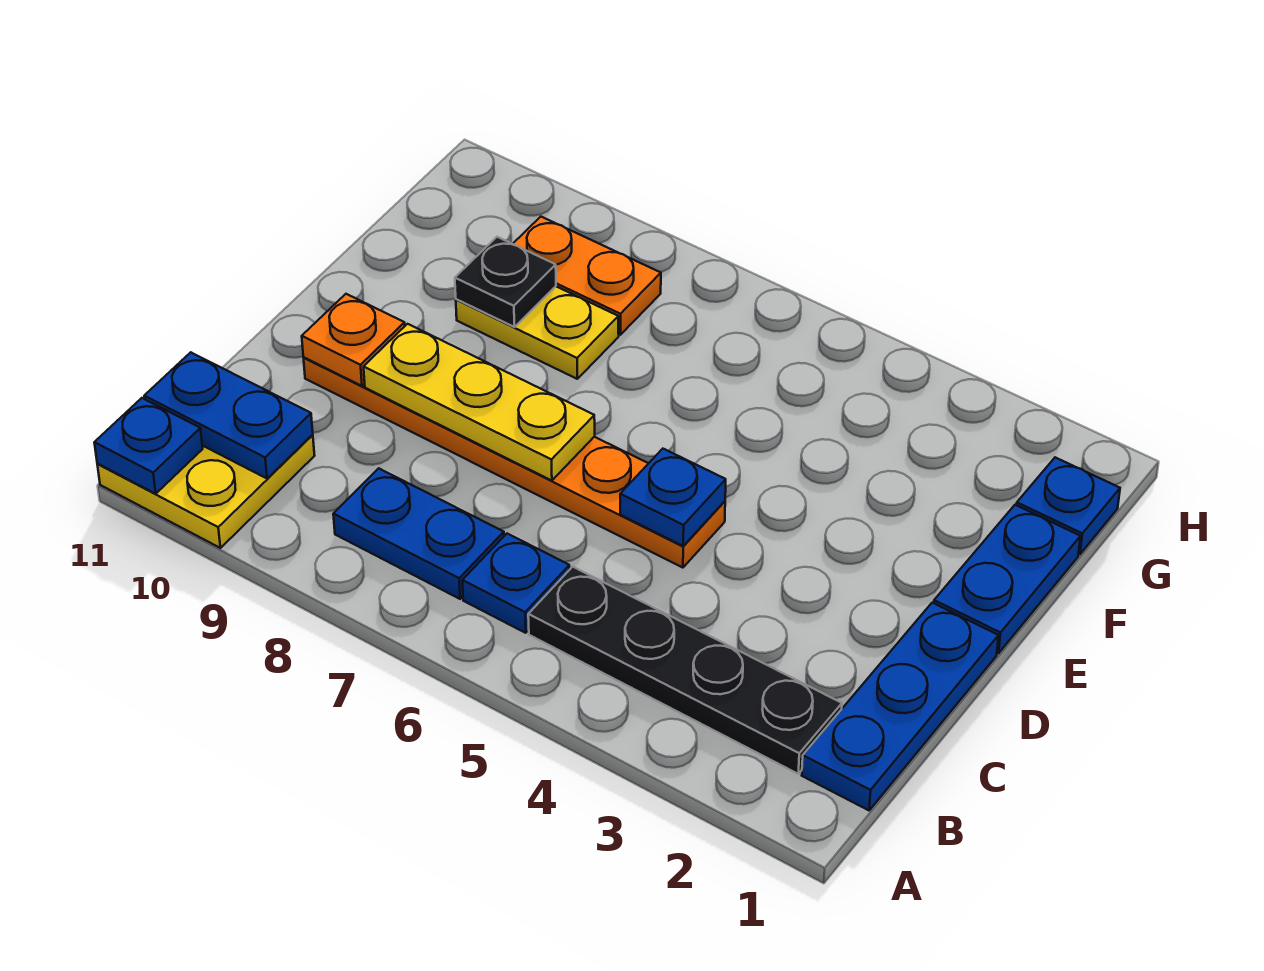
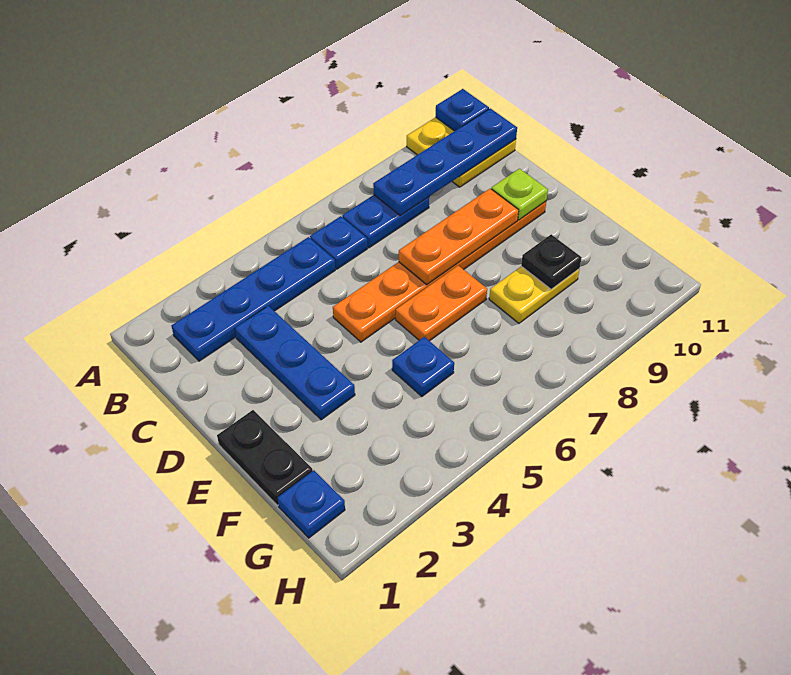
blue 1x3 plate [802,603,999,810] -> blue 1x3 plate moved to [235,306,355,420]
black 1x4 plate [528,567,842,774] -> blue 1x4 plate [171,237,335,361]
blue 1x2 plate [144,352,313,479] -> blue 1x4 plate [373,108,517,216]
blue 1x1 plate [620,449,726,546] -> blue 1x1 plate moved to [392,337,454,397]
yellow 1x3 plate [364,324,595,481] -> orange 1x3 plate [399,189,519,284]
orange 1x1 plate [302,294,405,386] -> lime 1x1 plate [491,169,548,220]
blue 1x2 plate [934,505,1080,653] -> black 1x2 plate [217,410,313,505]
orange 1x2 plate [513,217,661,335] -> orange 1x2 plate moved to [396,265,487,341]

